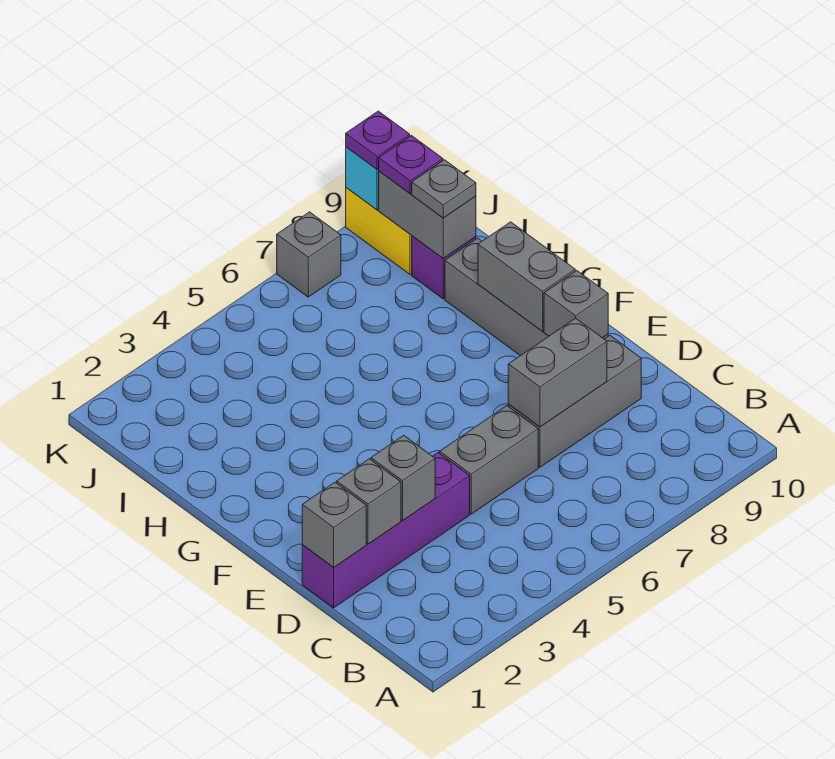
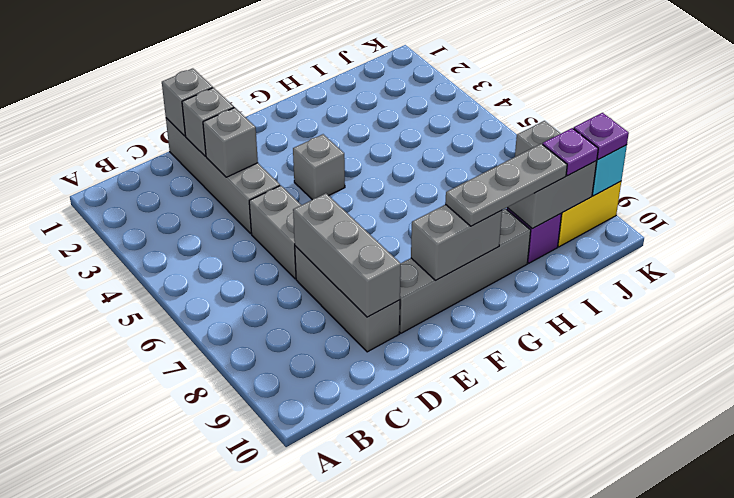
purple 1x4 brick [302,453,470,608] -> grey 1x4 brick [166,118,280,233]
grey 1x2 brick [508,318,607,427] -> grey 1x3 brick [293,193,401,317]
grey 1x1 brick [544,271,608,338] -> grey 1x1 brick moved to [293,134,345,200]
grey 1x1 plate [412,160,476,218] -> grey 1x3 plate [445,144,567,226]

